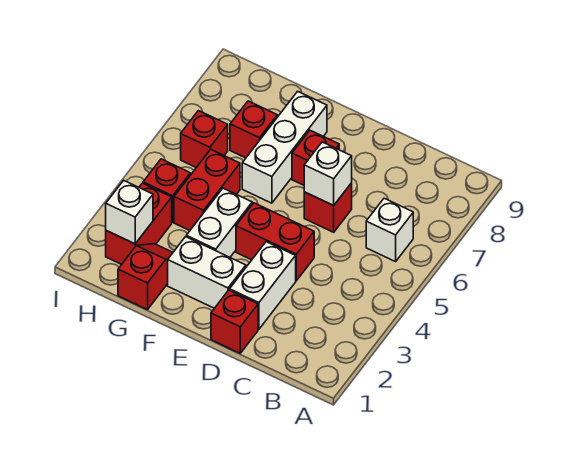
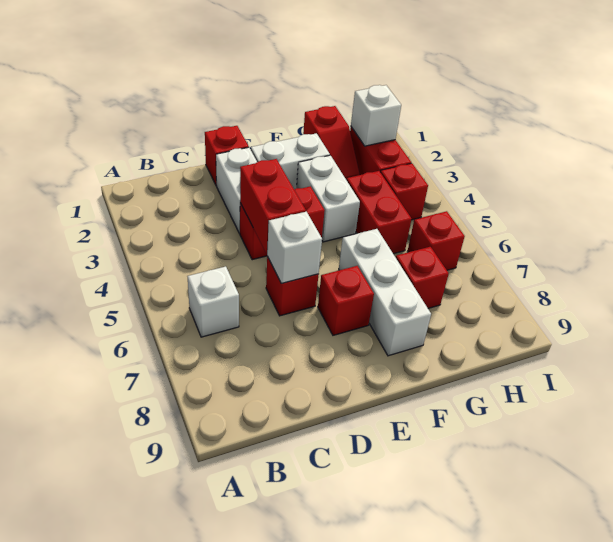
none -> red 1x2 brick [240,159,306,254]

